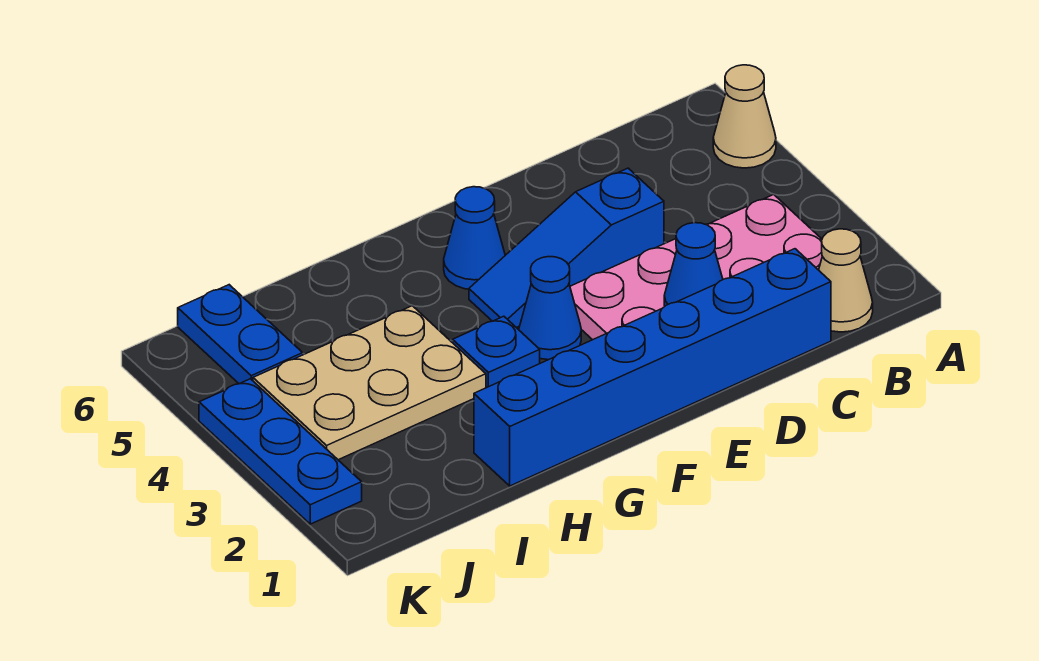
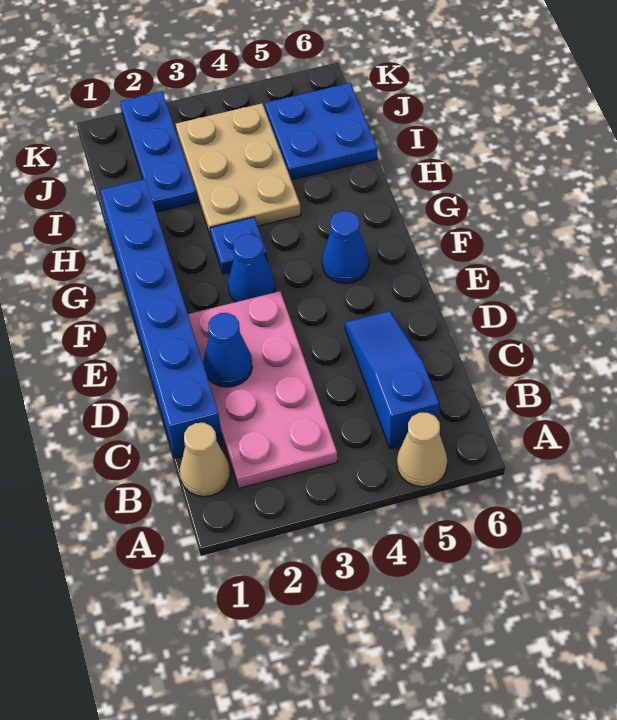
blue 1x3 slope [469,168,664,327] -> blue 1x3 slope moved to [345,311,439,448]
blue 1x2 plate [178,285,303,384] -> blue 2x2 plate [265,83,377,180]
blue 1x3 plate [199,379,362,524] -> blue 1x3 plate turned to [120,92,197,212]

